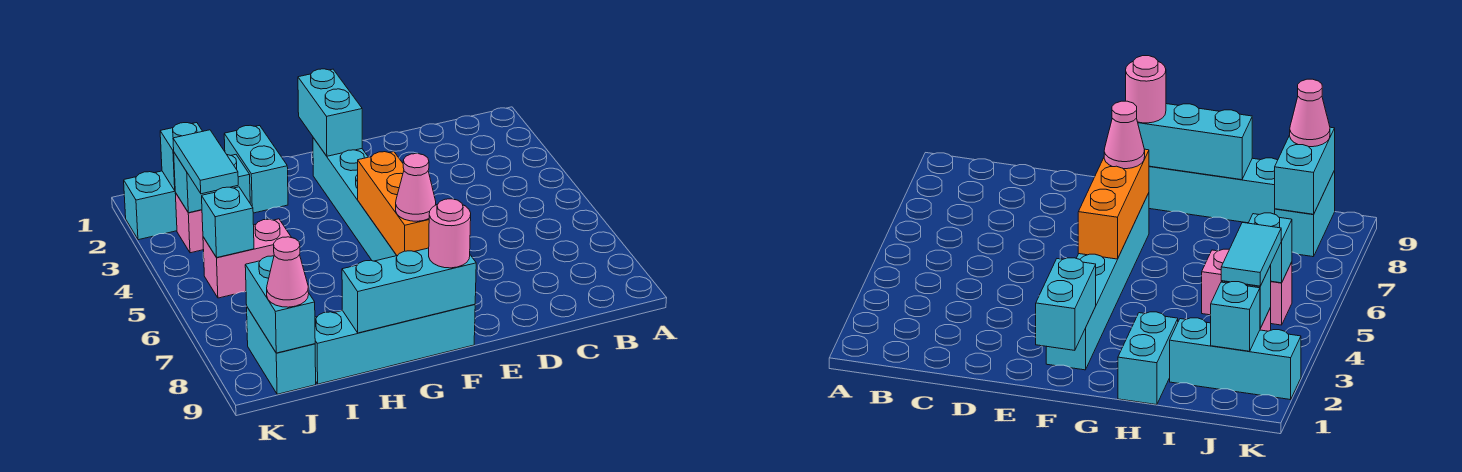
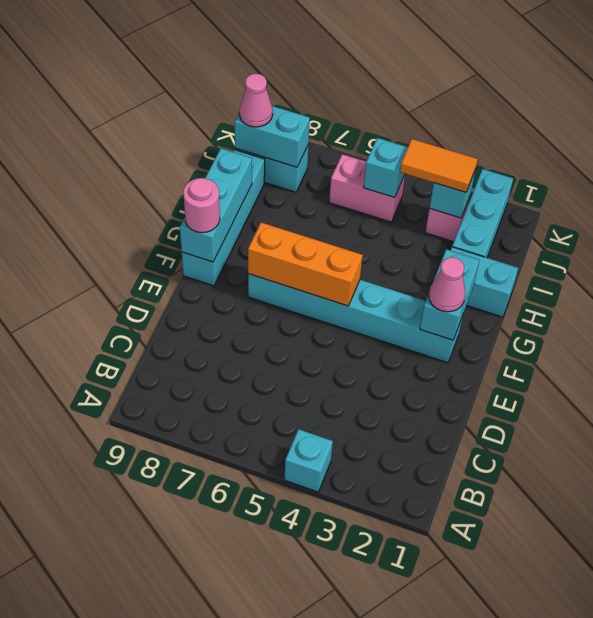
cyan 1x2 brick [298,69,362,156] -> cyan 1x2 brick turned to [420,249,479,340]
pink 1x1 cone [396,154,436,221] -> pink 1x1 cone moved to [429,257,465,312]
pink 1x2 brick [203,219,292,298] -> pink 1x2 brick turned to [329,154,405,222]
cyan 1x1 brick [160,123,203,190] -> cyan 1x1 brick moved to [285,429,333,492]
cyan 1x2 tile [173,130,238,194] -> orange 1x2 tile [400,139,478,192]

